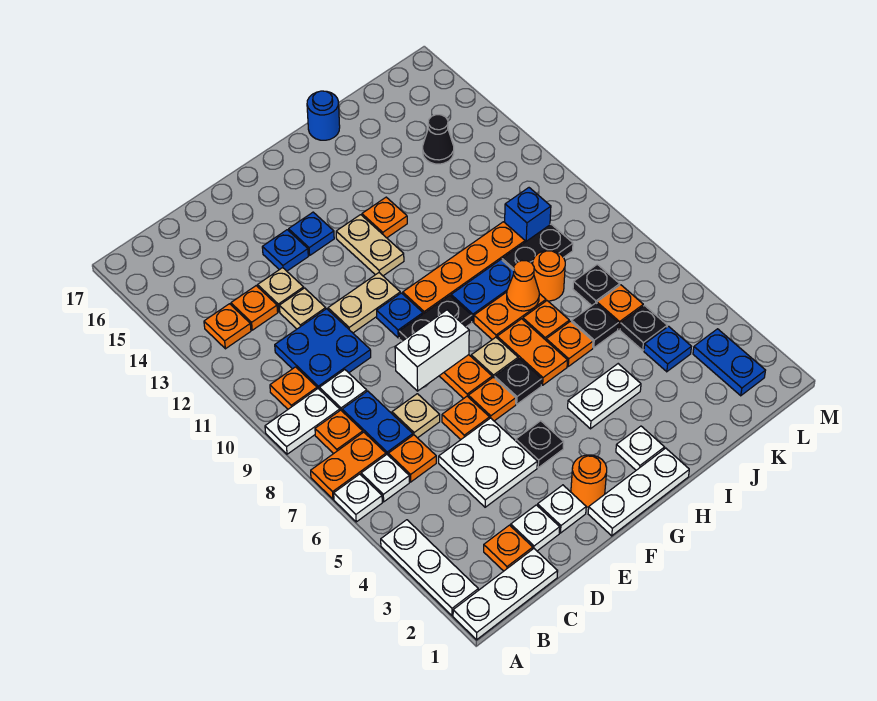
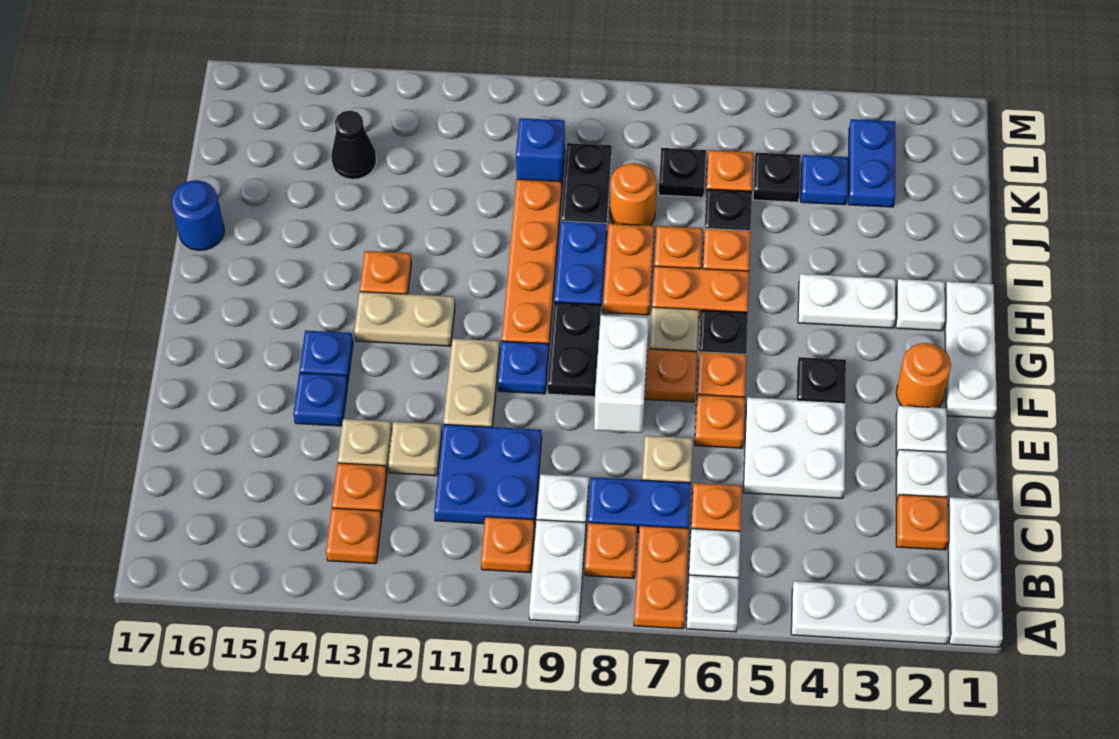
white 1x2 plate [568,364,641,429] -> white 1x2 plate turned to [798,274,896,328]
orange 1x1 cone [507,261,539,311] -> none
blue 1x2 plate [693,329,765,396] -> blue 1x2 plate turned to [848,119,895,207]

